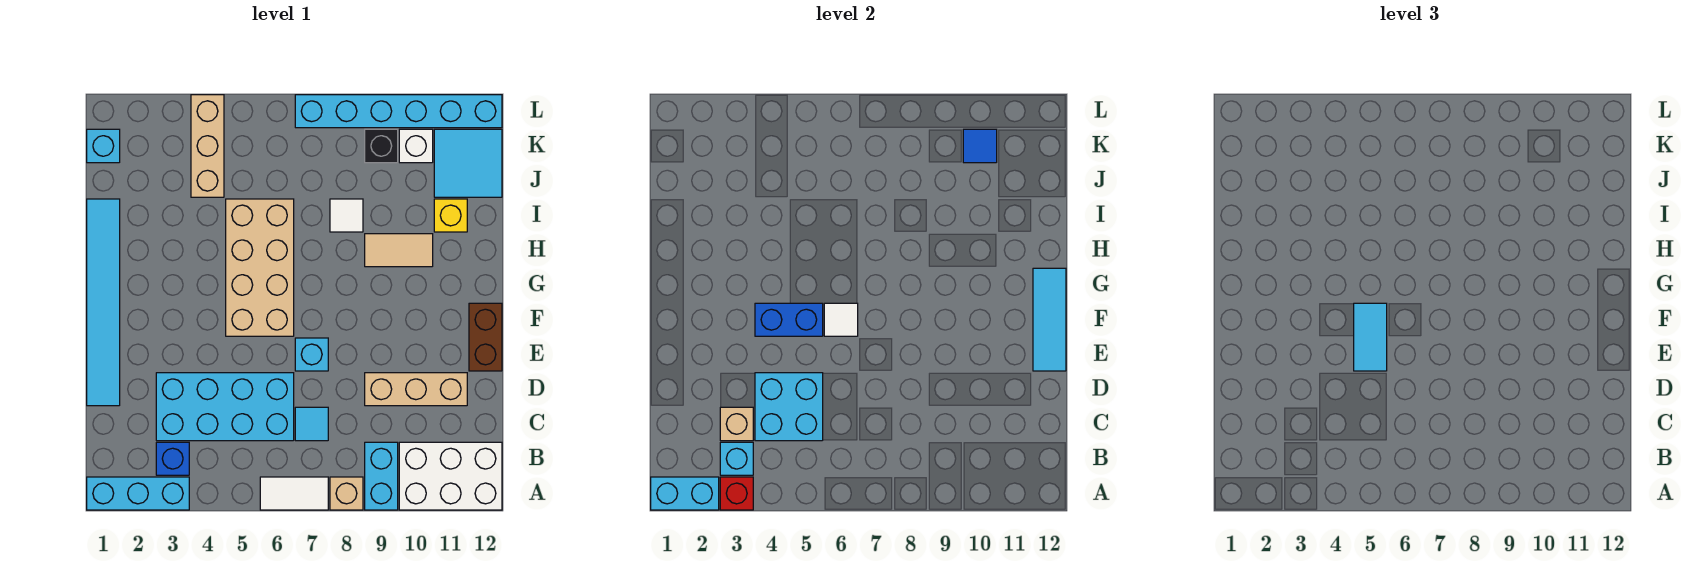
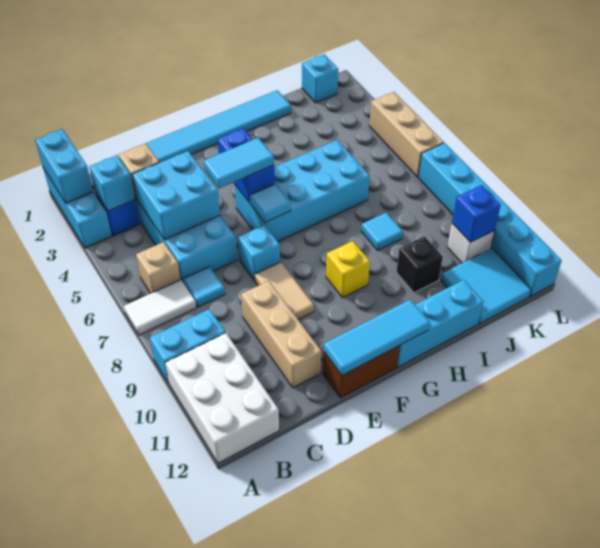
red 1x1 brick [720,477,753,510] -> none
white 1x2 tile [260,477,328,510] -> white 1x2 tile turned to [124,280,196,335]
tan 1x1 brick [330,477,363,510] -> tan 1x1 brick moved to [136,242,181,293]
tan 2x4 brick [226,199,294,336] -> cyan 2x4 brick [235,140,370,242]
white 1x1 tile [824,303,858,336] -> cyan 1x1 tile [249,184,291,222]
none -> cyan 1x3 brick [397,280,483,367]
tan 1x2 tile [365,234,433,267] -> tan 1x2 tile moved to [255,262,314,320]
white 1x1 tile [330,199,363,232] -> cyan 1x1 tile [361,213,403,250]
yellow 1x1 brick [434,199,467,232] -> yellow 1x1 brick moved to [326,241,370,298]
tan 1x3 brick [191,95,224,197] -> tan 1x3 brick turned to [369,92,444,177]
black 1x1 brick [365,129,398,163] -> black 1x1 brick moved to [396,236,443,293]
blue 1x1 tile [963,129,997,163] -> blue 1x1 brick [452,185,501,242]

